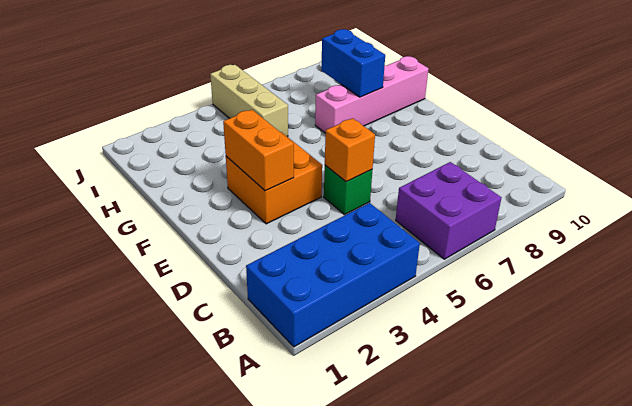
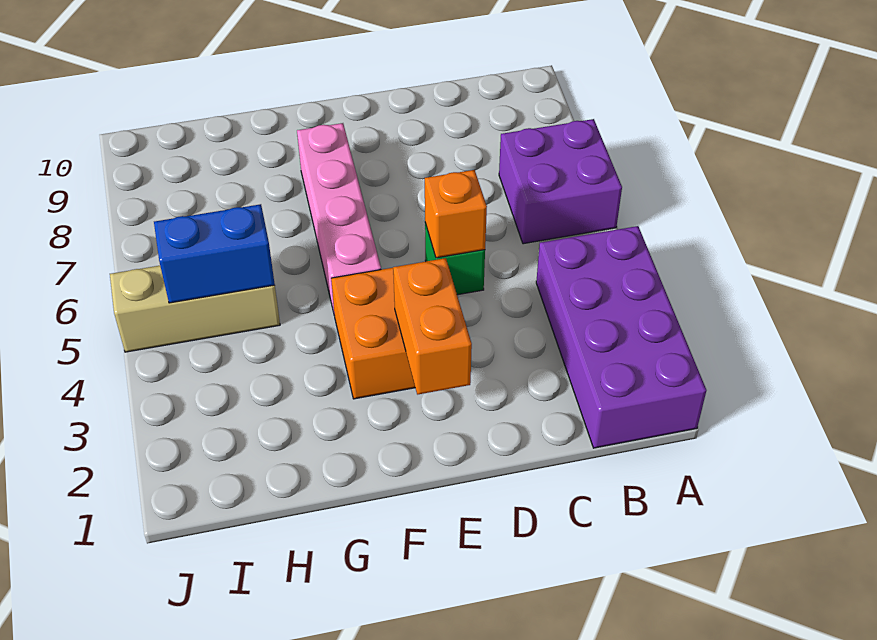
blue 2x4 brick [246,203,420,347] -> purple 2x4 brick [536,226,706,448]
orange 1x2 brick [223,110,294,191] -> orange 1x2 brick turned to [393,258,472,395]
pink 1x4 brick [315,56,429,133] -> pink 1x4 brick moved to [297,123,381,316]
blue 1x2 brick [321,29,385,97] -> blue 1x2 brick moved to [154,204,275,303]

